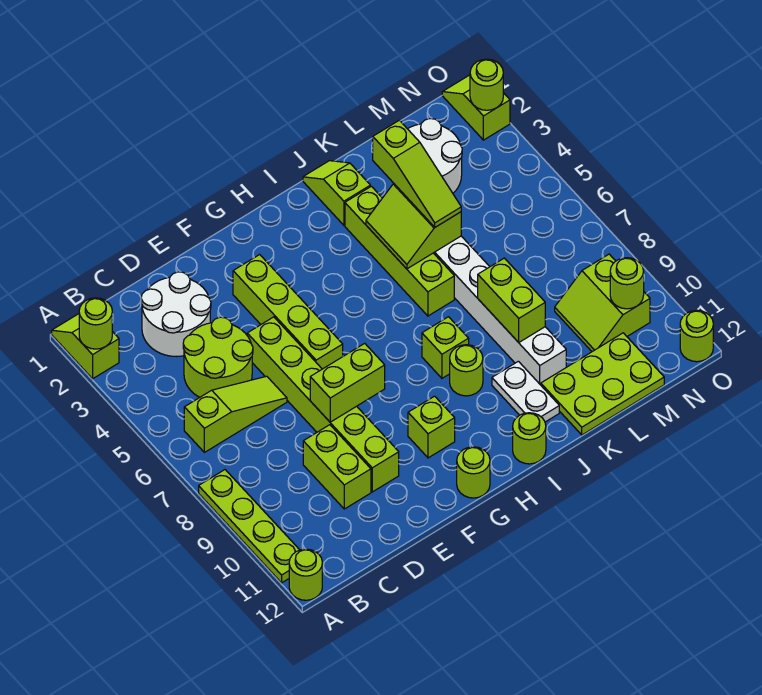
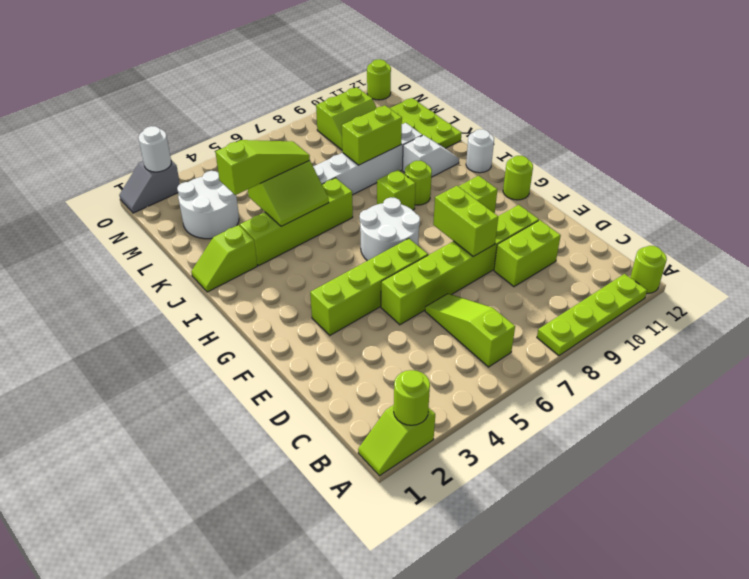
white 2x2 round brick [141,272,211,357] -> white 2x2 round brick moved to [360,198,420,261]
lime 2x2 round brick [183,317,253,397] -> none
lime 1x1 round brick [513,413,546,464] -> white 1x1 round brick [466,129,494,173]
white 1x2 plate [492,361,559,422] -> white 1x2 slope [402,135,459,177]
lime 1x1 round brick [610,258,644,309] -> none
lime 1x2 slope [442,75,510,140] -> grey 1x2 slope [119,160,180,213]
lime 1x1 round brick [470,59,503,110] -> white 1x1 round brick [139,126,171,172]

